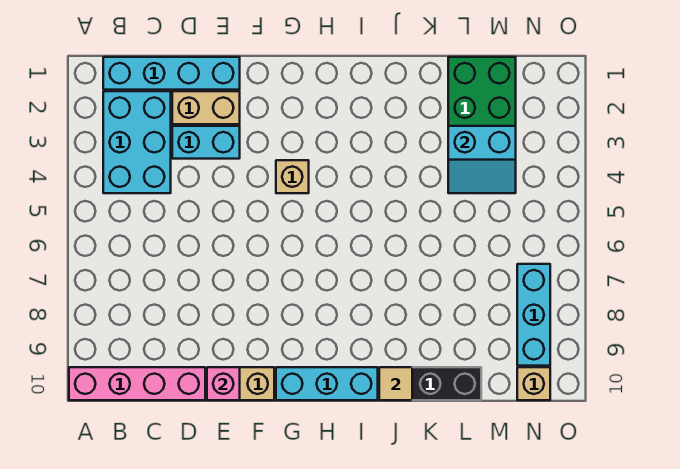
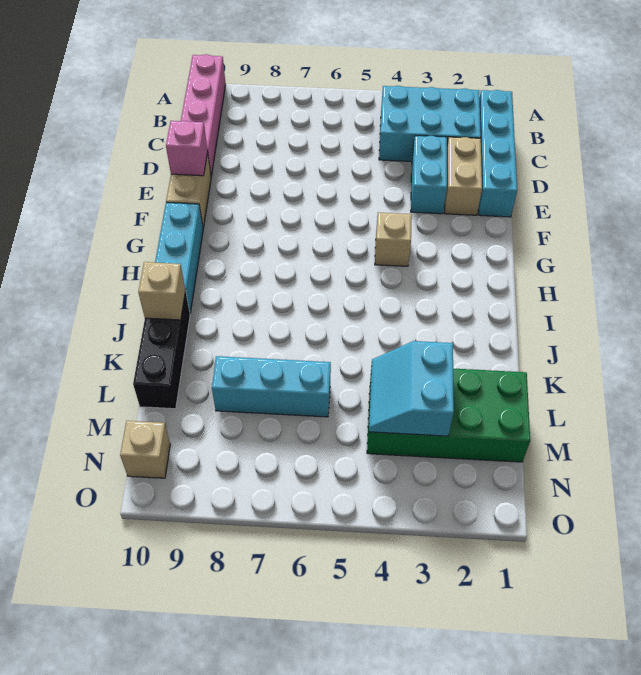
tan 1x1 tile [379,367,412,400] -> tan 1x1 brick [138,262,185,320]
cyan 1x3 brick [517,264,550,366] -> cyan 1x3 brick moved to [212,356,331,417]

